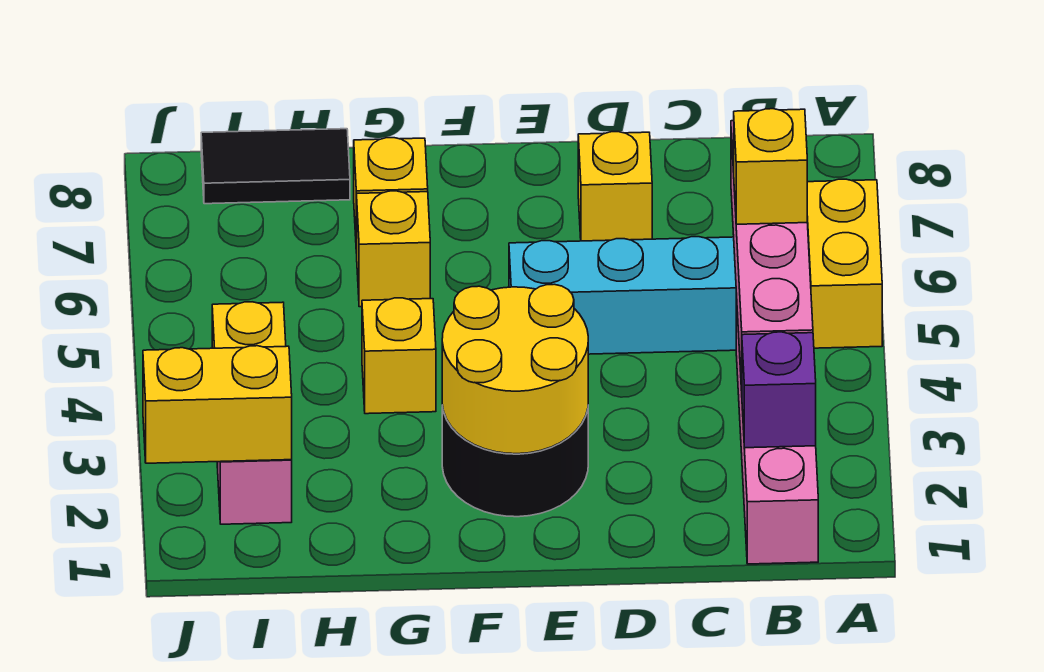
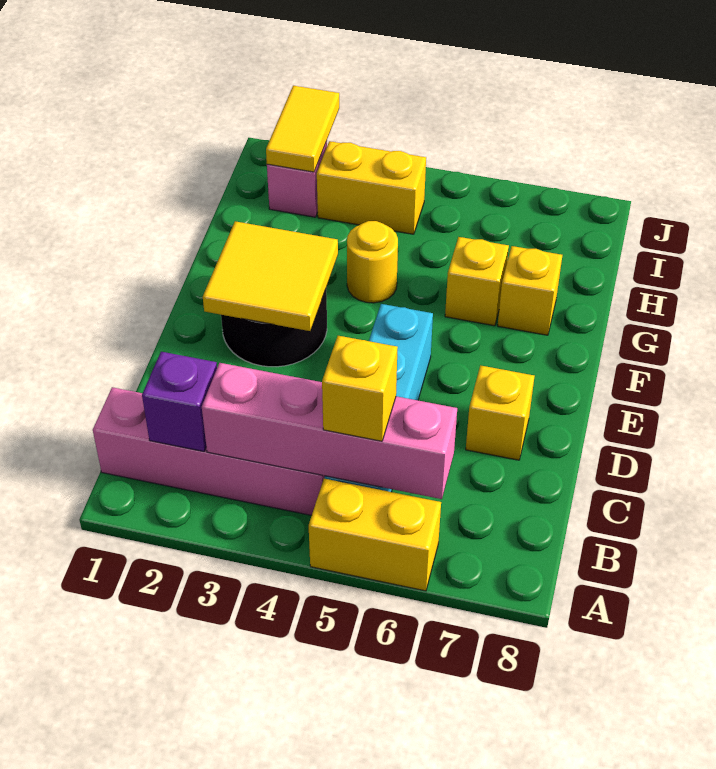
yellow 2x2 round brick [442,284,588,454] -> yellow 2x2 tile [203,221,338,331]
yellow 1x1 brick [362,298,436,414] -> yellow 1x1 round brick [347,221,398,303]
black 1x2 tile [201,129,350,204] -> none
yellow 1x2 brick [143,346,292,463] -> yellow 1x2 tile [266,86,339,172]

